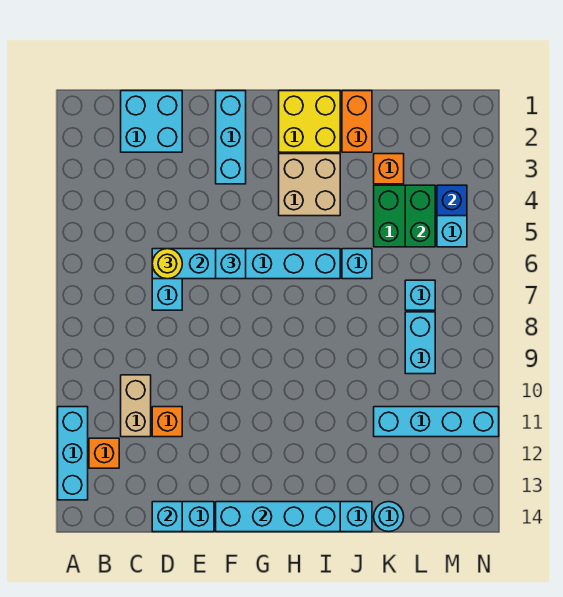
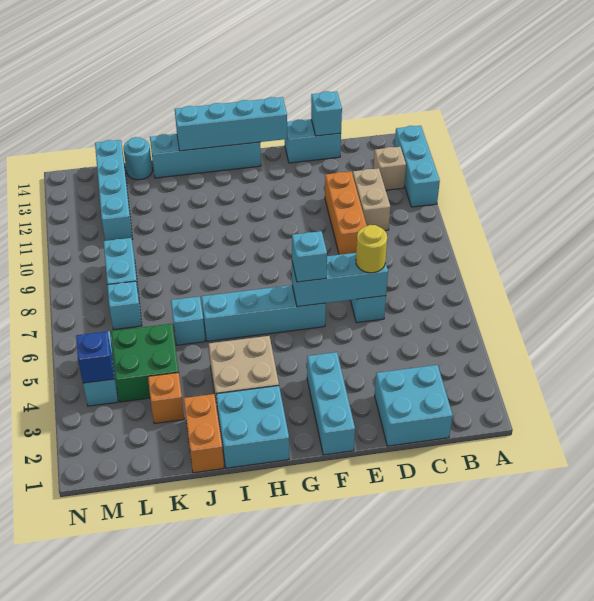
orange 1x1 brick [89,438,119,468] -> tan 1x1 brick [374,147,406,190]
orange 1x1 brick [152,407,182,437] -> orange 1x3 brick [325,172,367,255]
yellow 2x2 brick [279,91,340,152] -> cyan 2x2 brick [216,386,289,468]
cyan 1x4 brick [374,407,499,437] -> cyan 1x4 brick turned to [95,140,132,241]
green 1x2 brick [405,185,435,247] -> none

